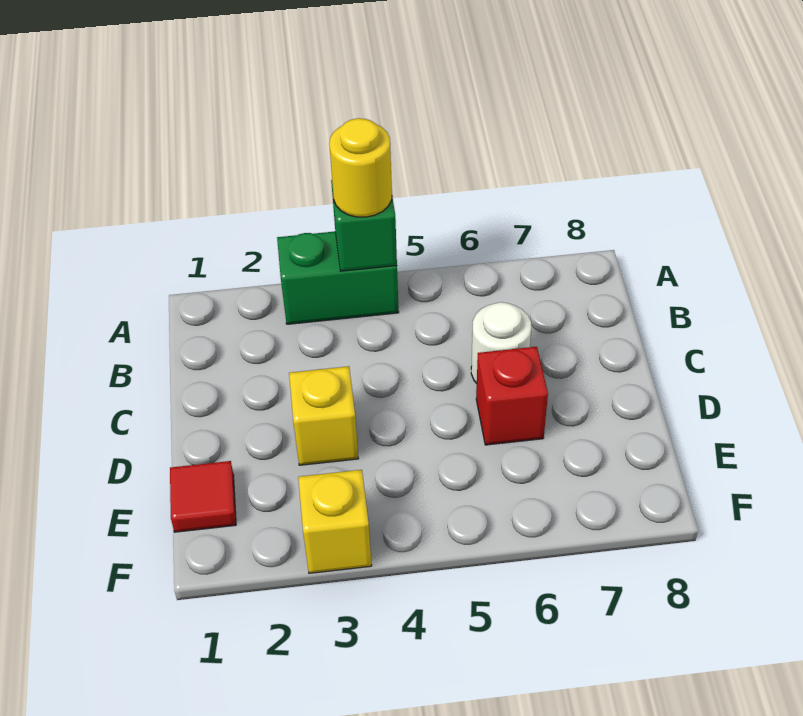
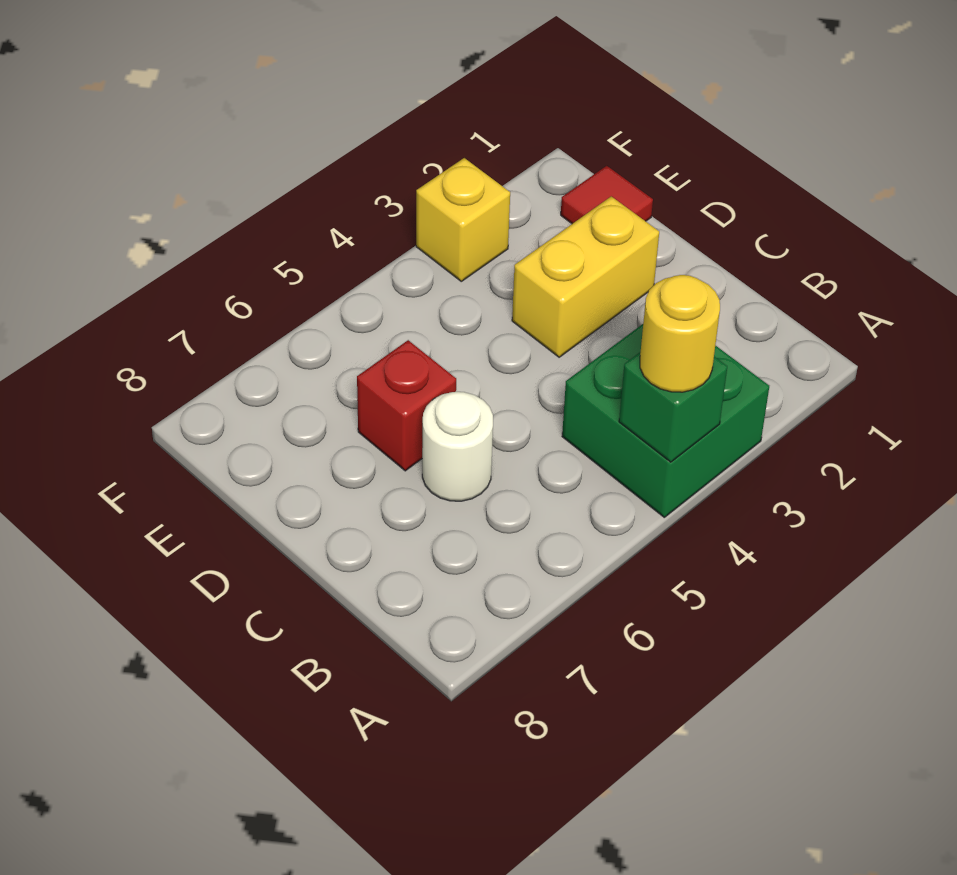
green 1x2 brick [277,232,399,324] -> green 2x2 brick [562,324,769,517]
yellow 1x1 brick [289,366,358,465] -> yellow 1x2 brick [512,196,659,357]

